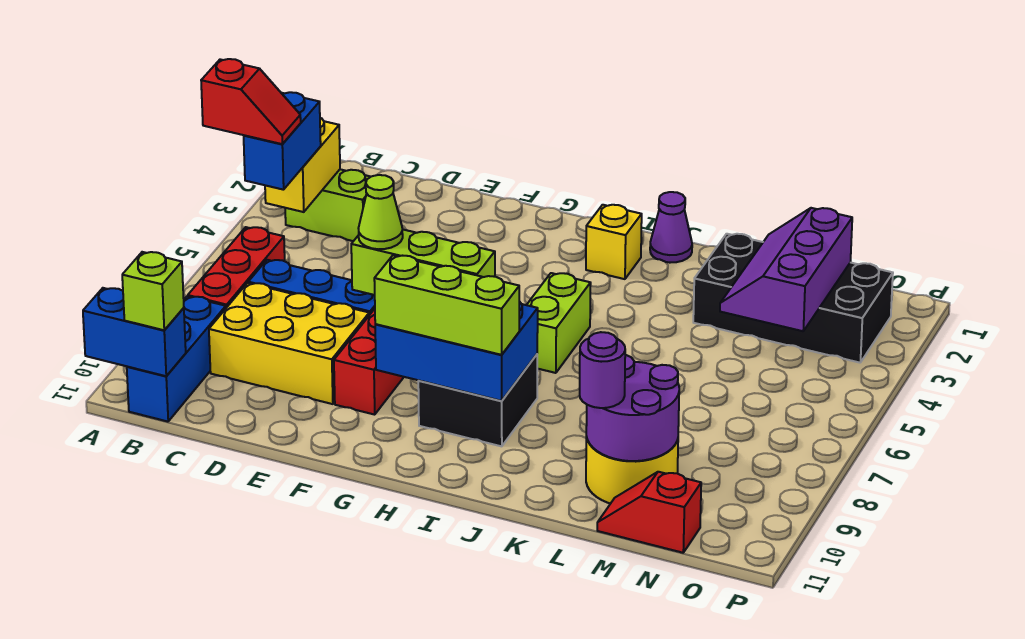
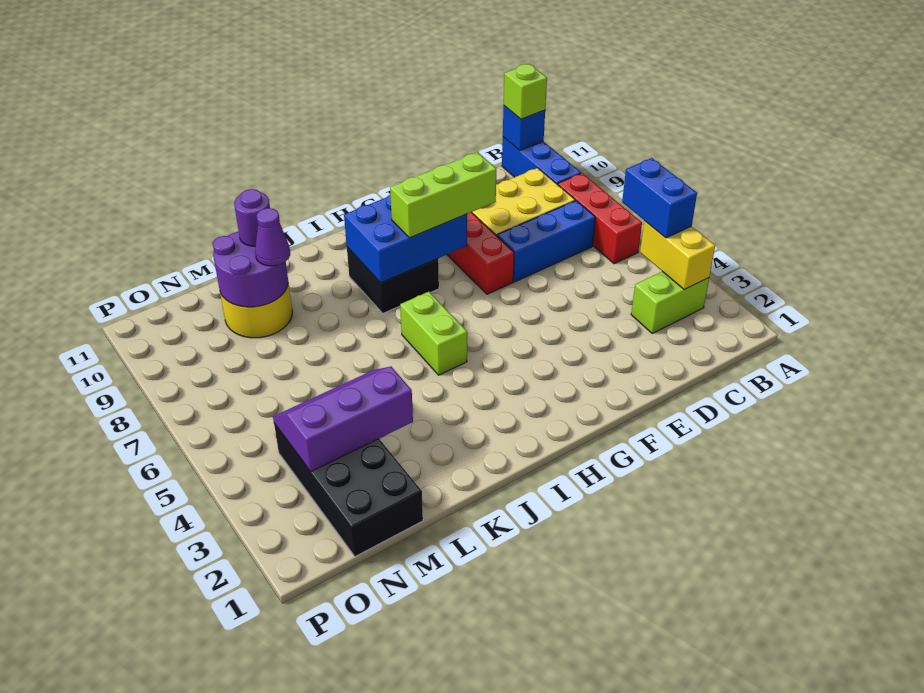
red 1x2 slope [201,59,301,144] -> none
blue 1x2 brick [83,288,186,376] -> blue 1x1 brick [503,106,545,151]
lime 1x1 cone [358,175,403,249] -> none
lime 1x3 brick [374,255,519,355] -> none
yellow 1x1 brick [586,205,642,279] -> none
purple 1x1 cone [650,192,692,263] -> purple 1x1 cone moved to [255,208,290,266]
black 2x4 brick [693,234,893,363] -> black 2x4 brick turned to [274,423,423,557]
purple 2x3 slope [720,208,852,331] -> purple 2x3 slope turned to [273,367,413,471]
red 1x2 slope [597,472,701,553] -> none

